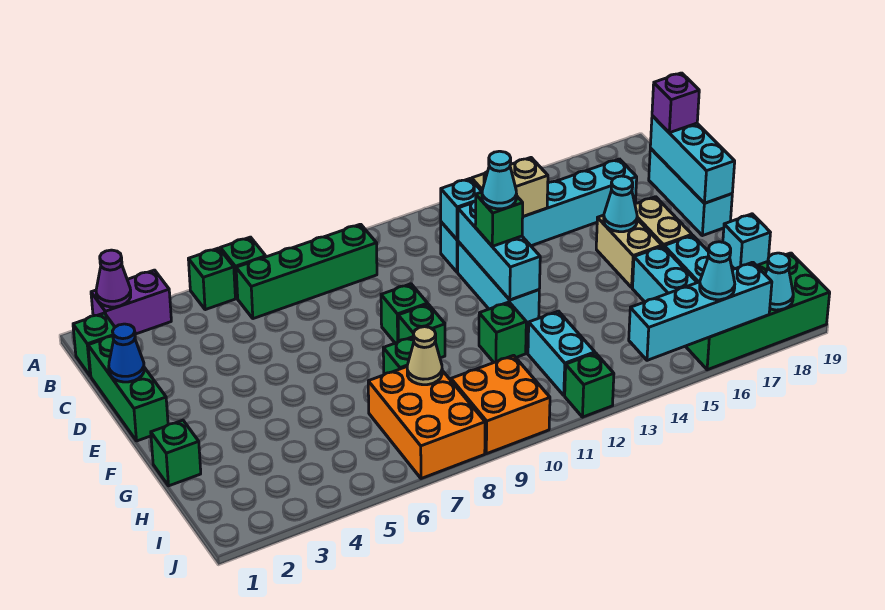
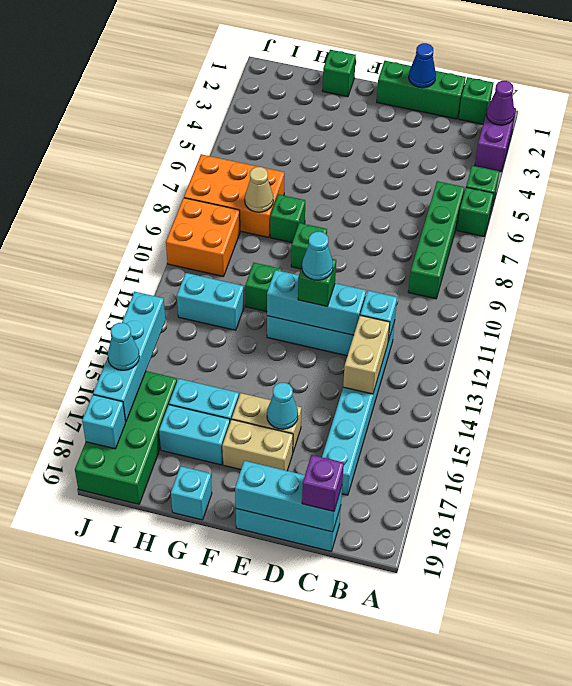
green 1x1 brick [381,284,428,343] -> none
green 1x1 brick [565,353,614,417] -> none
cyan 1x1 cone [765,253,793,310] -> cyan 1x1 brick [82,395,126,449]

